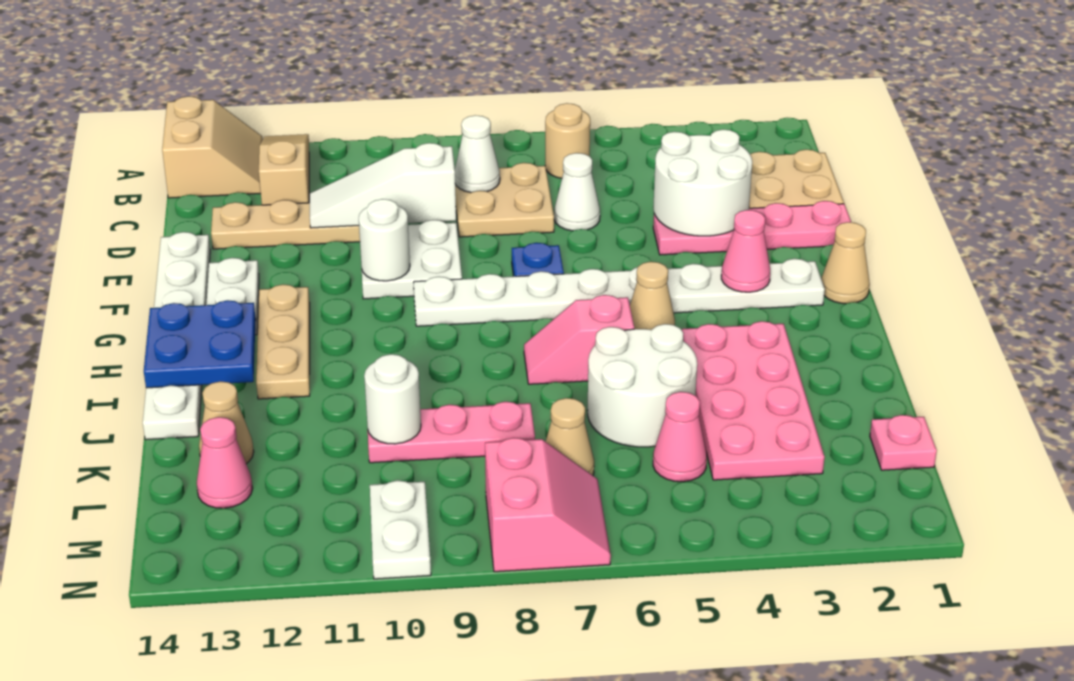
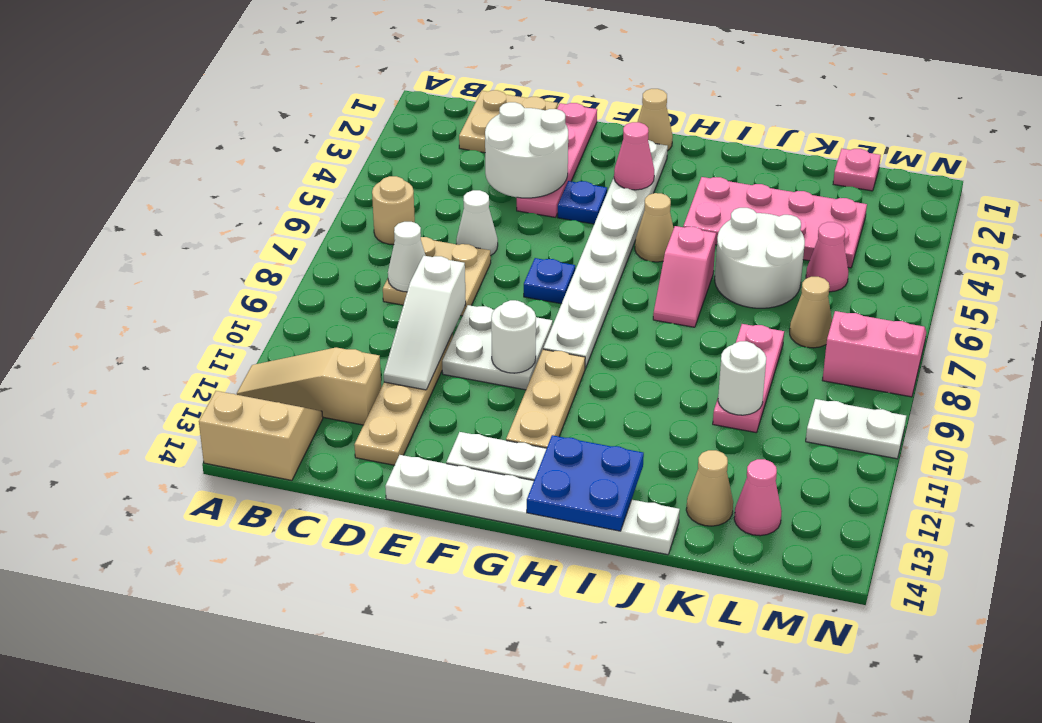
none -> blue 1x1 plate [558,181,607,224]
tan 1x3 plate [256,284,310,399] -> tan 1x3 plate turned to [506,349,585,448]

